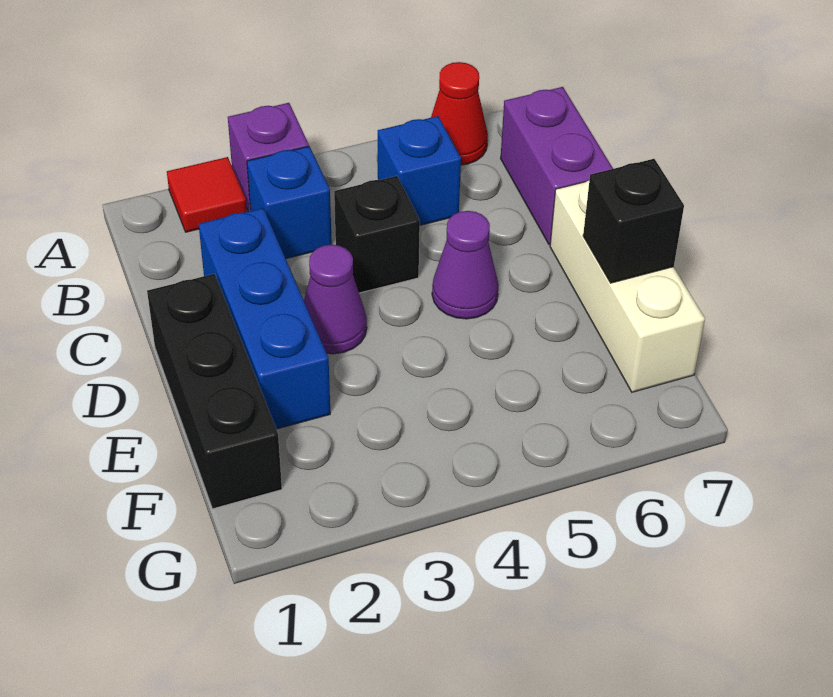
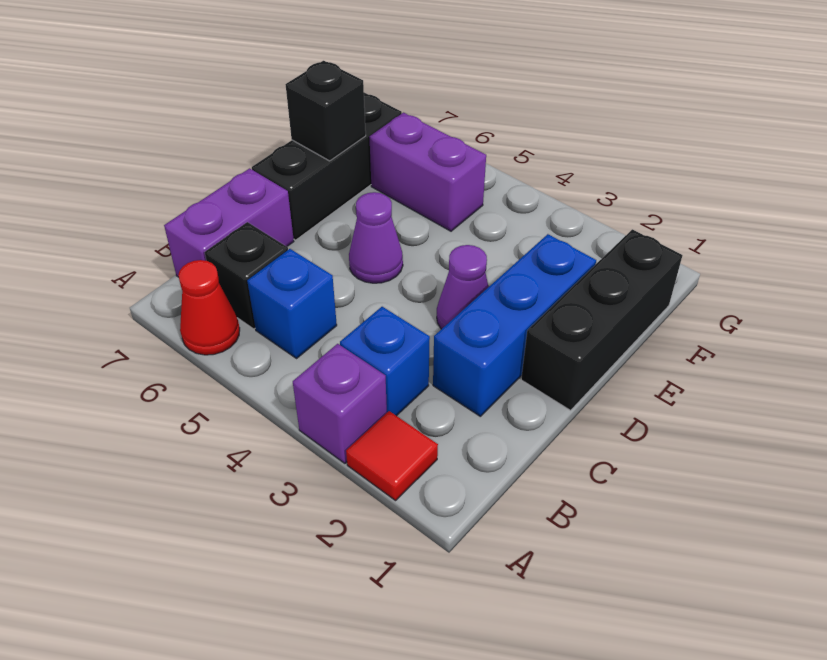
black 1x1 brick [334,176,420,293] -> black 1x1 brick moved to [205,222,288,329]
white 1x3 brick [550,181,705,392] -> black 1x3 brick [252,93,402,240]
none -> purple 1x2 brick [369,113,486,231]

